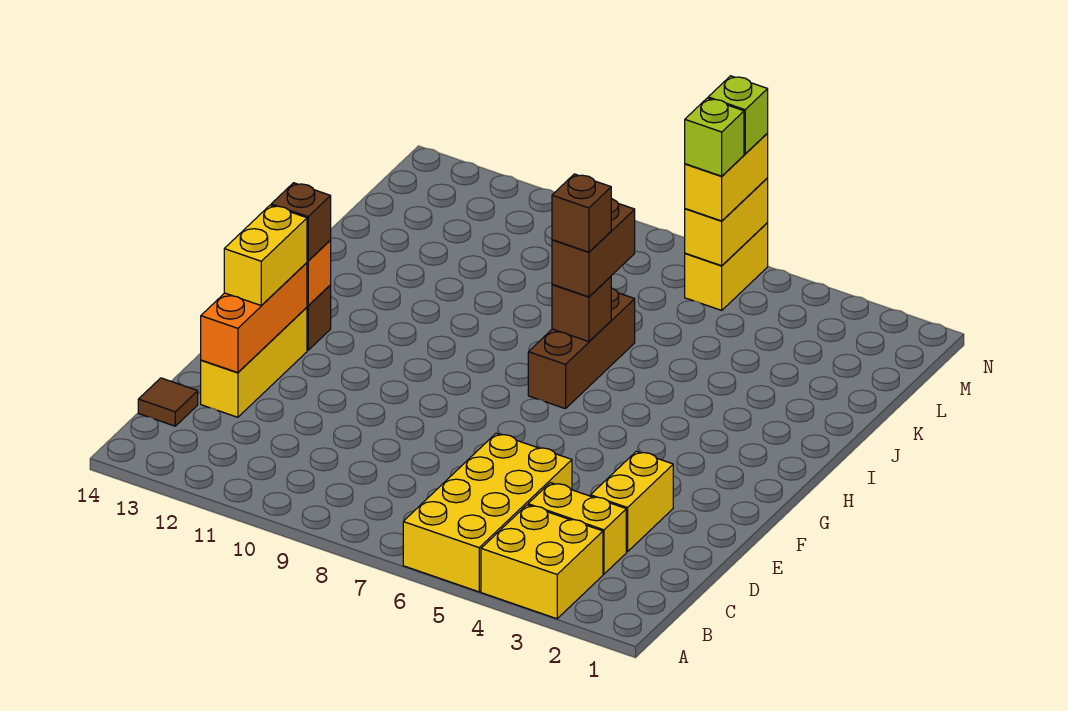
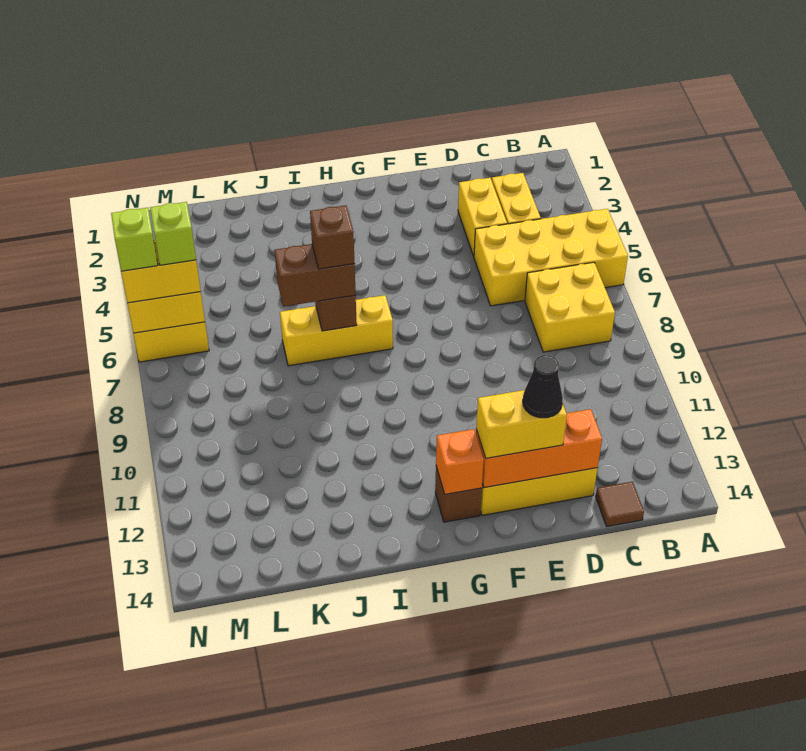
yellow 2x2 brick [481,505,603,619] -> yellow 2x2 brick moved to [525,262,615,352]
yellow 1x2 brick [590,451,673,552] -> yellow 1x2 brick turned to [458,178,507,256]
none -> black 1x1 cone [523,355,563,418]
brown 1x1 brick [271,183,331,261] -> none
brown 1x3 brick [528,288,635,409] -> yellow 1x3 brick [280,295,393,366]

